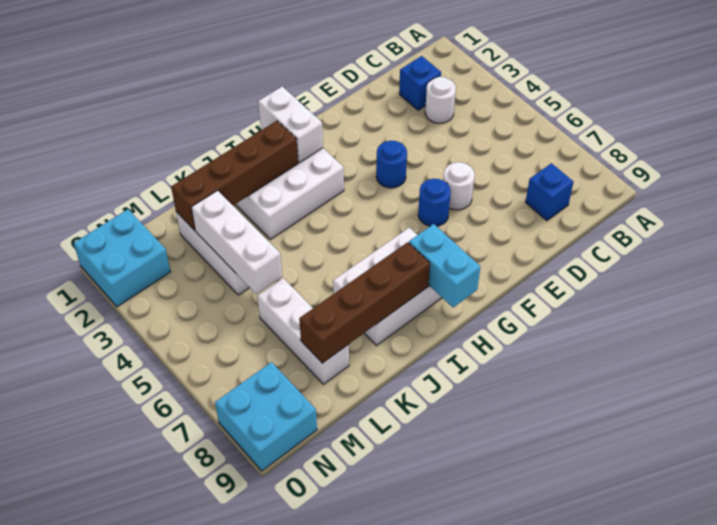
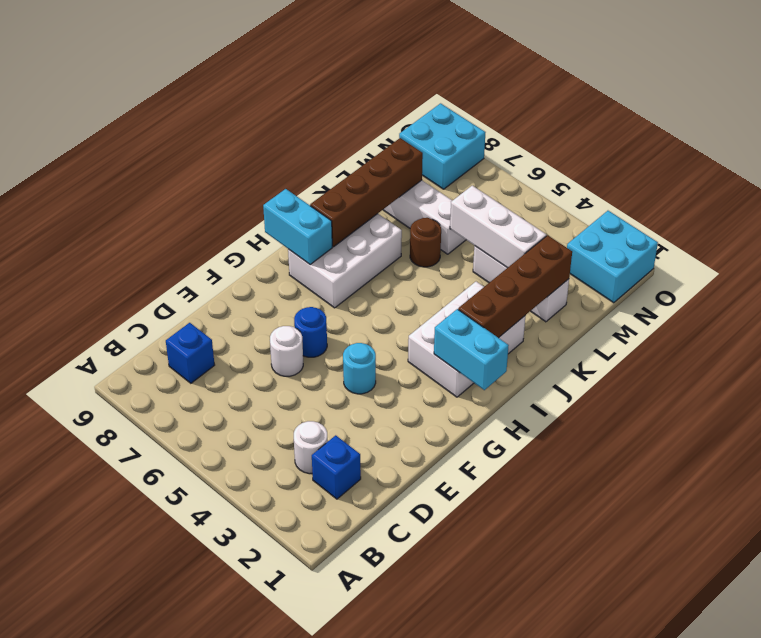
blue 1x1 round brick [376,141,407,188] -> cyan 1x1 round brick [343,343,376,394]
white 1x2 brick [258,86,323,163] -> cyan 1x2 brick [434,309,509,390]
none -> brown 1x1 round brick [410,218,441,267]

